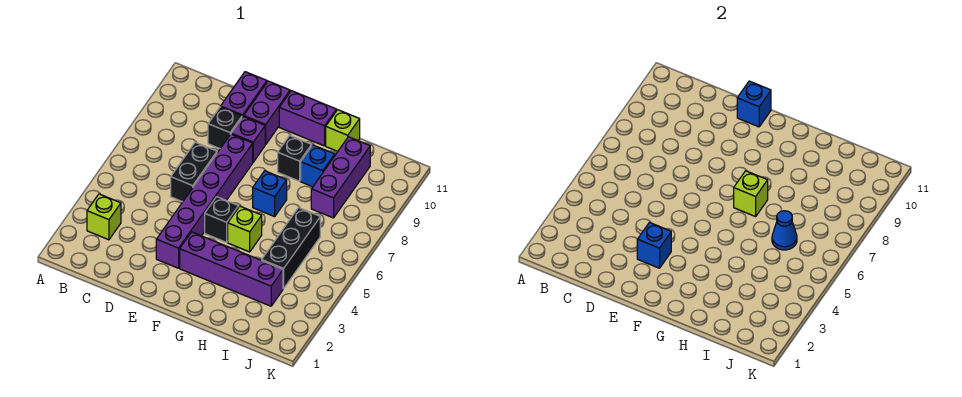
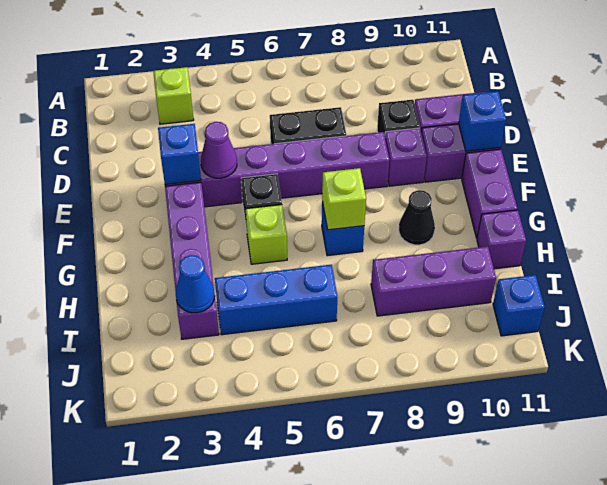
none -> purple 1x1 cone [201,122,237,178]
black 1x1 brick [278,136,312,181] -> black 1x1 cone [399,190,435,245]
blue 1x1 brick [301,145,335,187] -> blue 1x1 brick moved to [493,275,545,336]
lime 1x1 brick [326,110,360,151] -> purple 1x1 brick [477,210,526,269]
black 1x3 brick [262,208,320,289] -> blue 1x3 brick [215,265,337,335]
blue 1x1 cone [772,211,797,250] -> blue 1x1 cone moved to [176,255,215,313]

